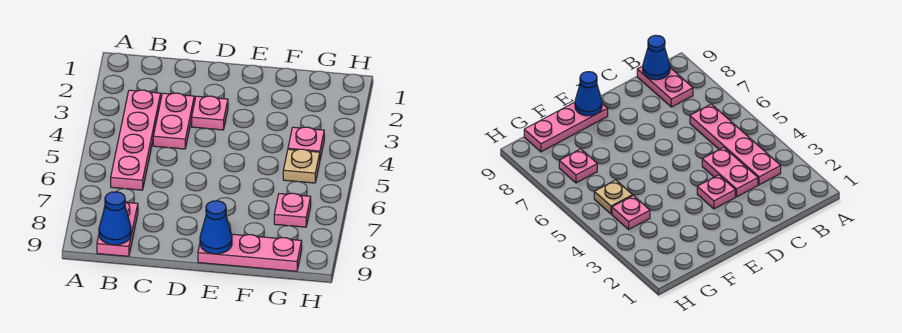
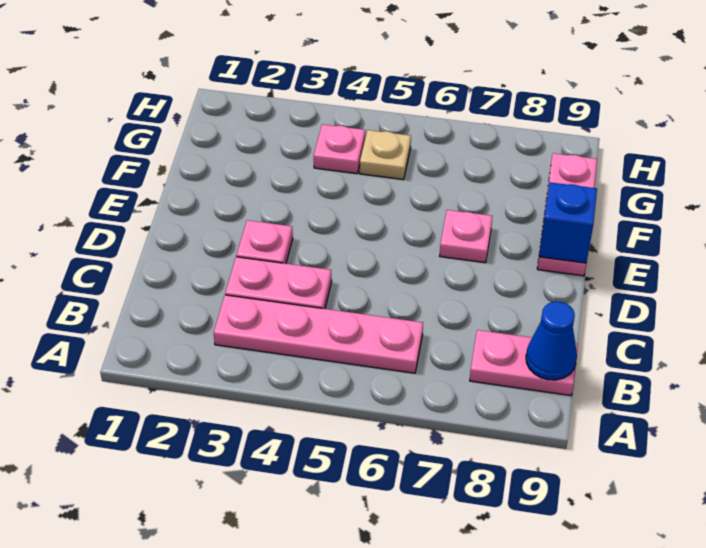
blue 1x1 cone [200,201,232,254] -> blue 1x1 brick [539,182,597,263]
pink 1x1 plate [274,193,311,227] -> pink 1x1 plate moved to [440,210,492,263]

